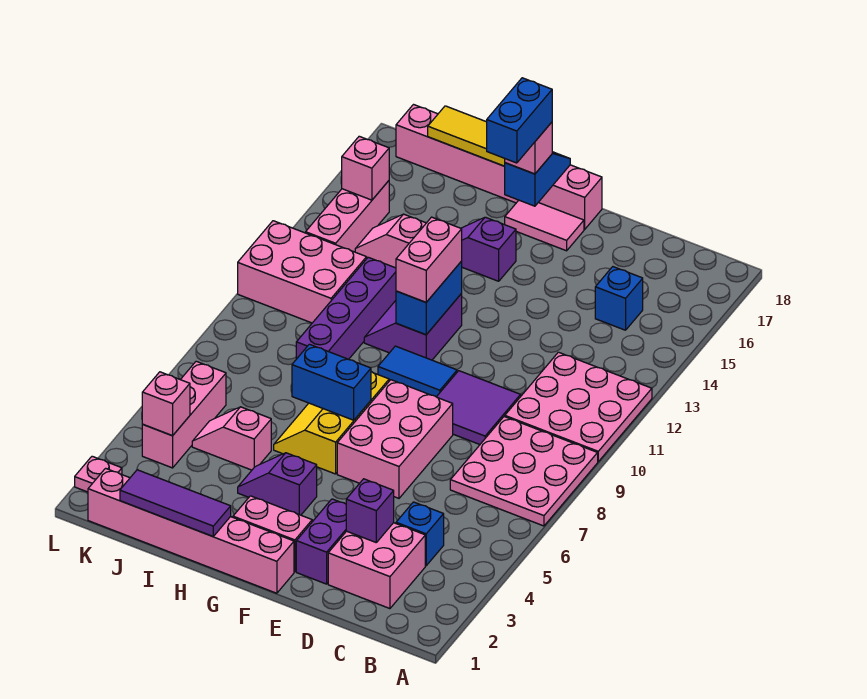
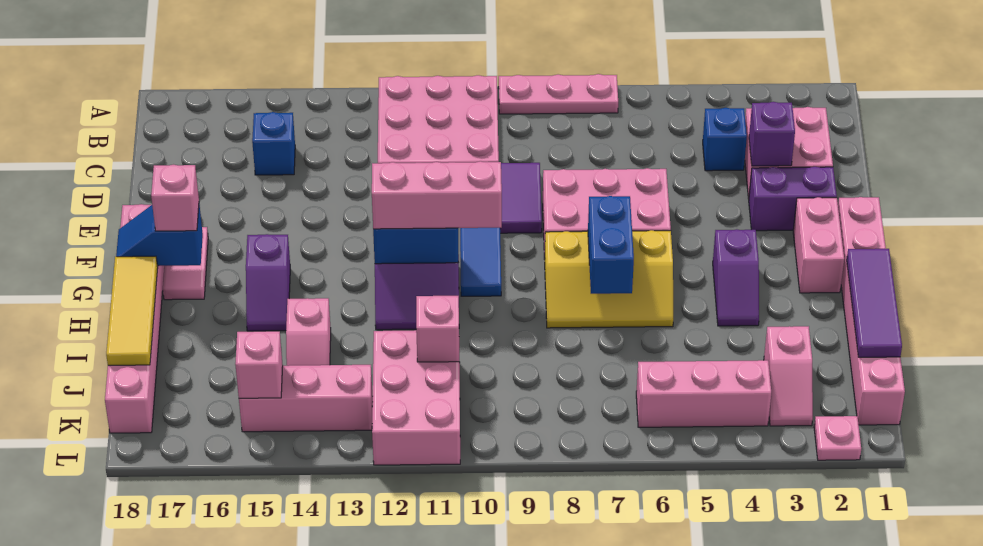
pink 3x3 plate [450,416,598,526] -> pink 1x3 plate [499,74,618,114]
pink 1x2 brick [396,217,462,302] -> pink 1x3 brick [372,161,502,229]
blue 1x2 brick [487,78,552,163] -> none
pink 1x2 slope [192,407,271,470] -> pink 1x2 slope moved to [764,326,813,426]
purple 1x4 brick [296,257,396,359] -> none
pink 1x1 brick [142,372,190,436] -> pink 1x1 brick moved to [416,296,459,362]

